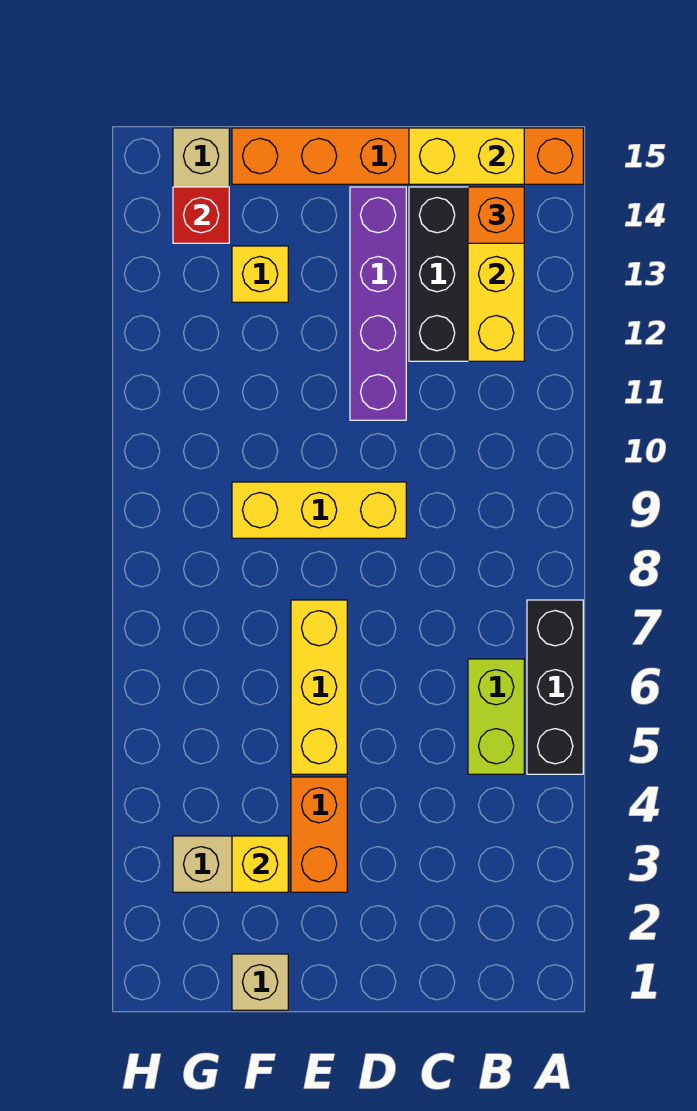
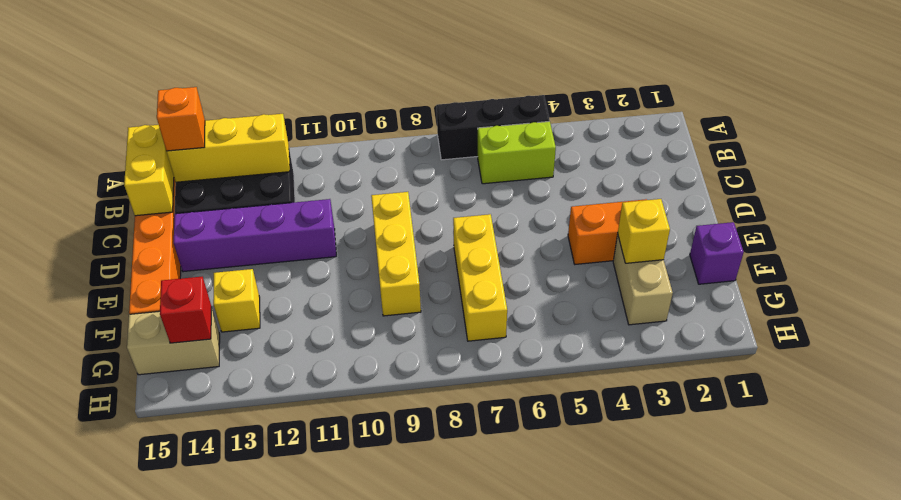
yellow 1x3 brick [291,600,347,774] -> yellow 1x3 brick turned to [453,214,507,341]
tan 1x1 brick [232,954,288,1010] -> purple 1x1 brick [690,222,744,284]

